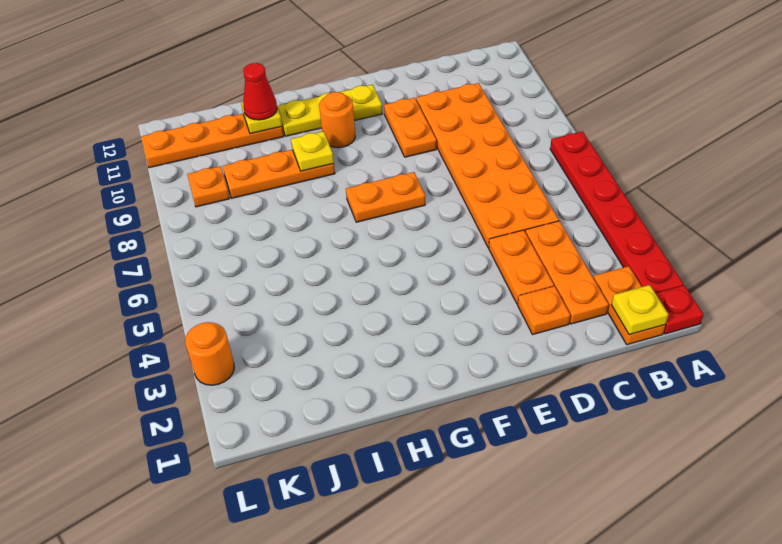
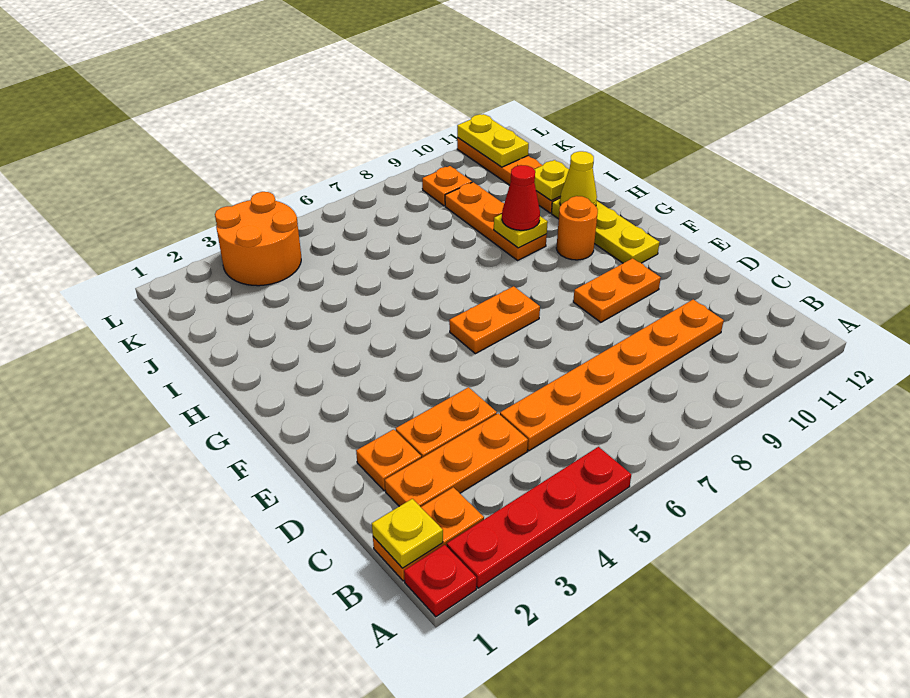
red 1x6 plate [550,132,683,293] -> red 1x4 plate [447,447,631,588]
orange 2x6 plate [416,83,559,248] -> orange 1x6 plate [500,300,724,451]
orange 1x2 plate [346,172,425,222] -> orange 1x2 plate turned to [449,286,540,354]
none -> yellow 1x1 cone [560,151,597,206]
red 1x1 cone [243,63,277,120] -> red 1x1 cone moved to [502,165,540,230]
none -> yellow 1x2 plate [457,114,529,167]
orange 1x1 round brick [185,322,234,385] -> orange 2x2 round brick [215,192,301,286]

